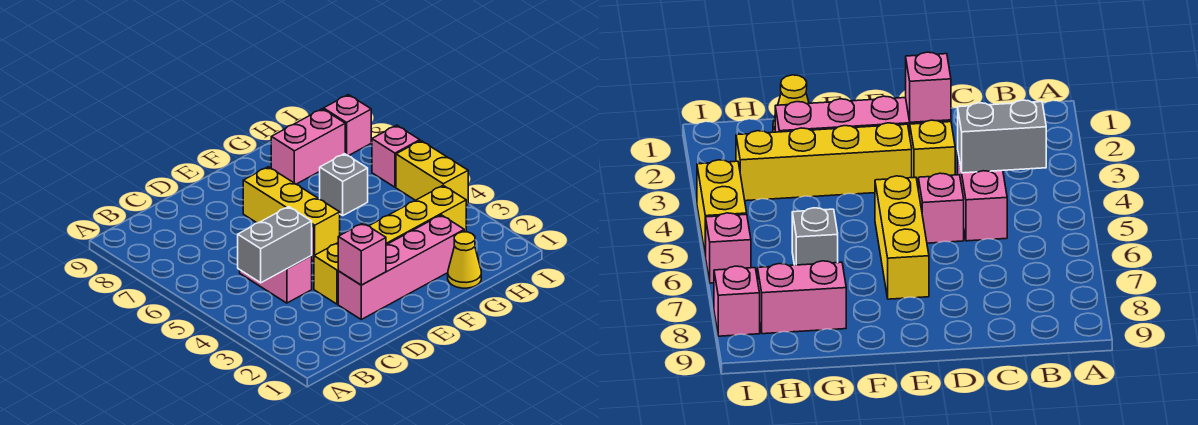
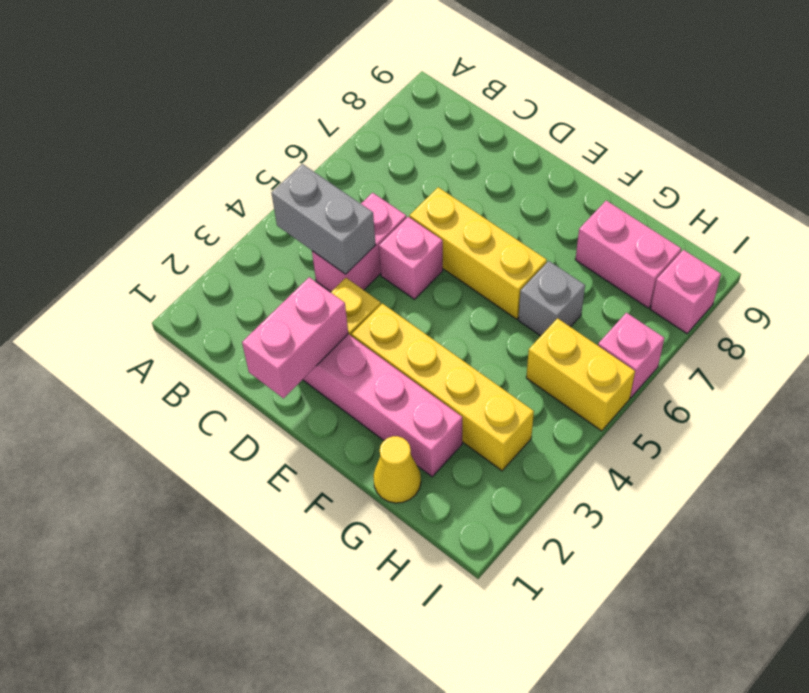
pink 1x1 brick [338,223,386,285] -> pink 1x2 brick [242,277,348,398]
yellow 1x3 brick [243,167,340,255] -> yellow 1x3 brick turned to [410,187,547,319]
yellow 1x2 brick [396,141,468,205] -> yellow 1x2 brick turned to [526,318,635,431]

